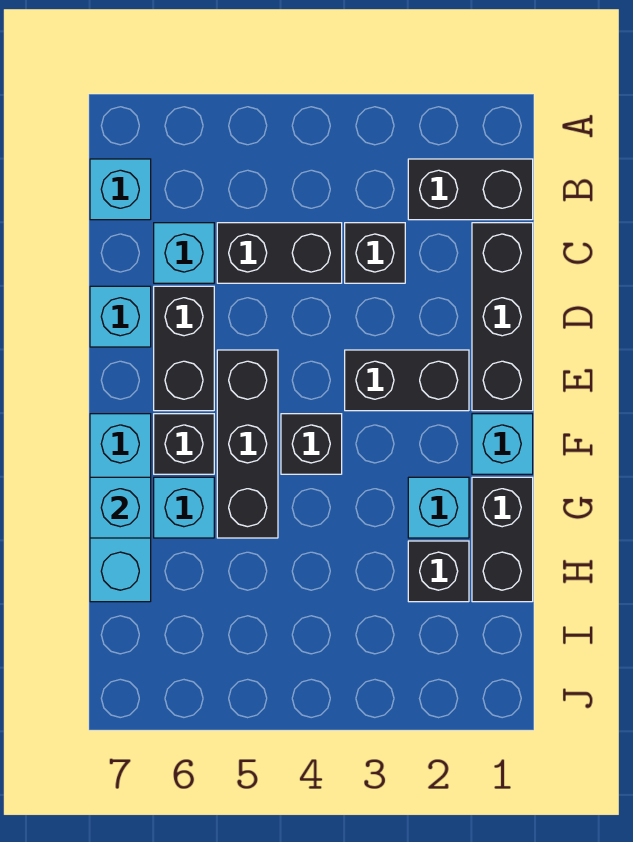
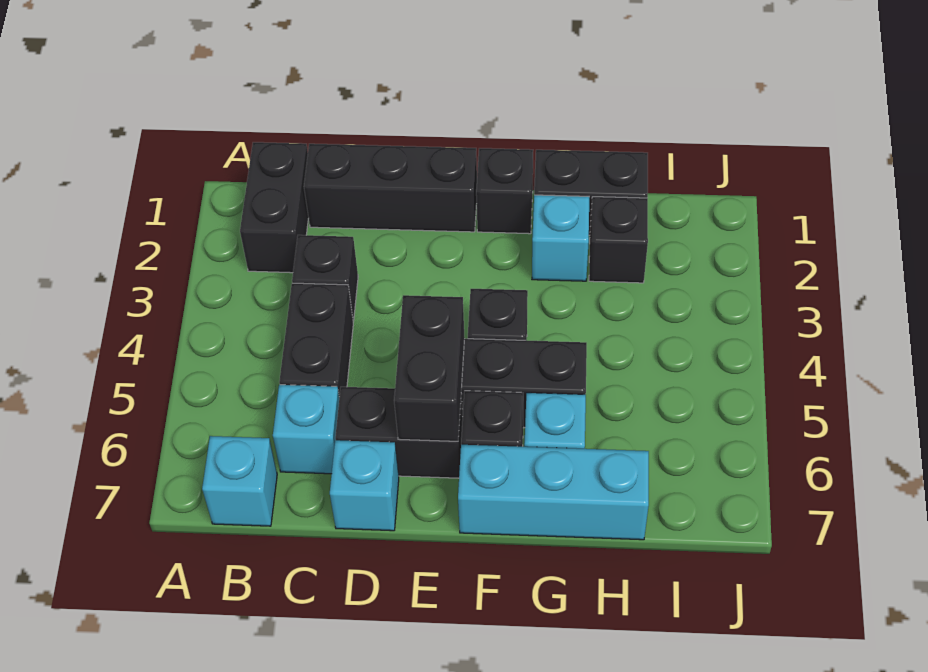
black 1x2 brick [345,350,469,411] -> black 1x2 brick moved to [394,295,465,441]
cyan 1x1 brick [472,414,533,474] -> black 1x1 brick [476,148,533,234]
cyan 1x1 brick [90,477,151,538] -> none

